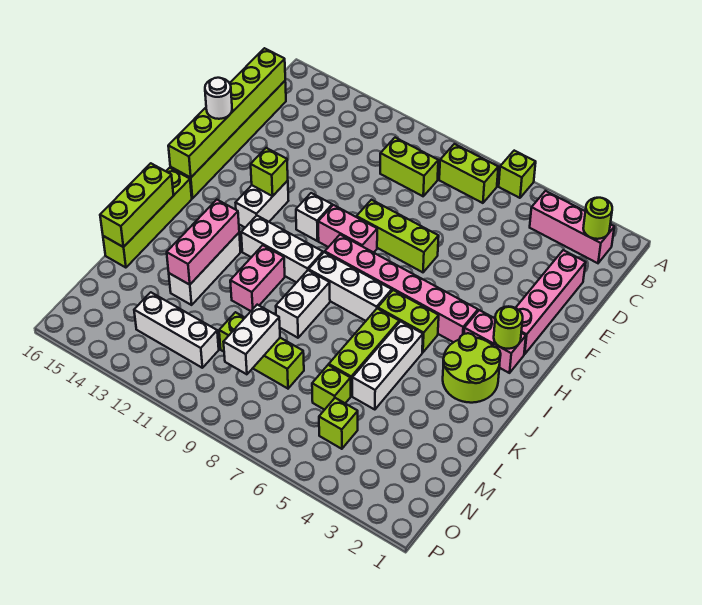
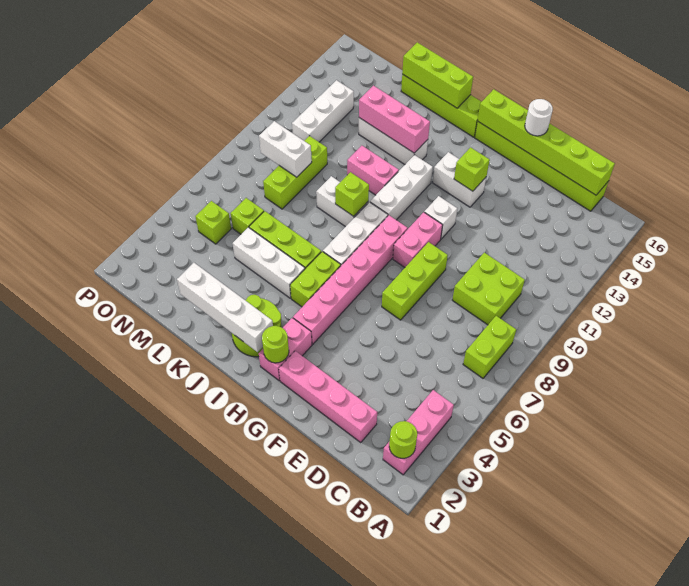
lime 1x1 brick [499,151,536,198] -> lime 1x1 brick moved to [335,172,369,216]
lime 1x2 brick [380,138,438,196] -> lime 2x2 brick [452,253,525,325]
none -> white 1x4 brick [177,263,273,352]

